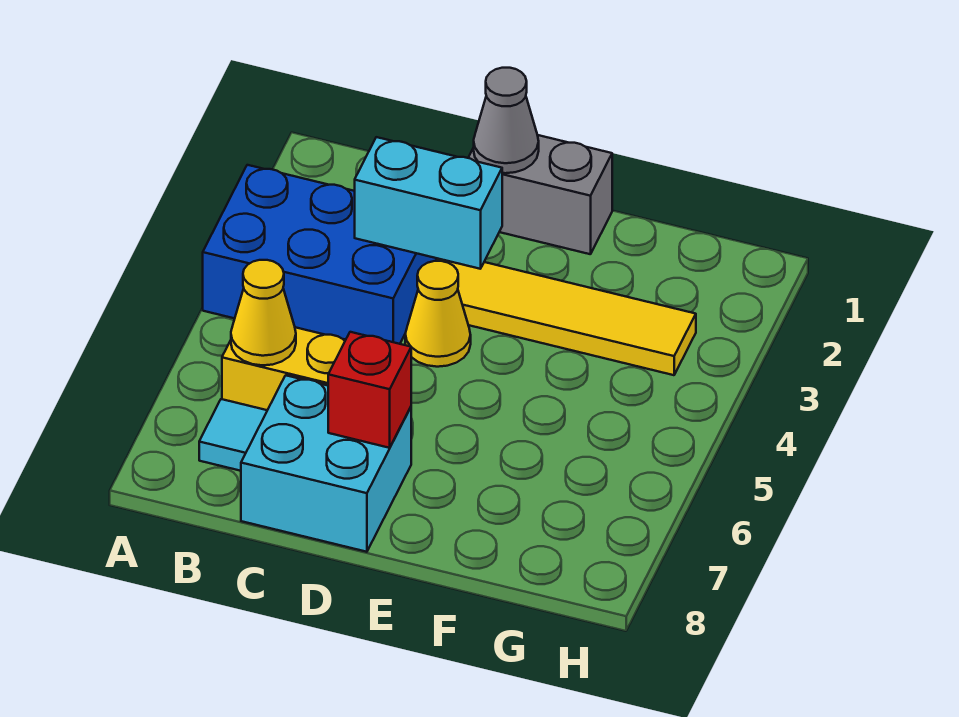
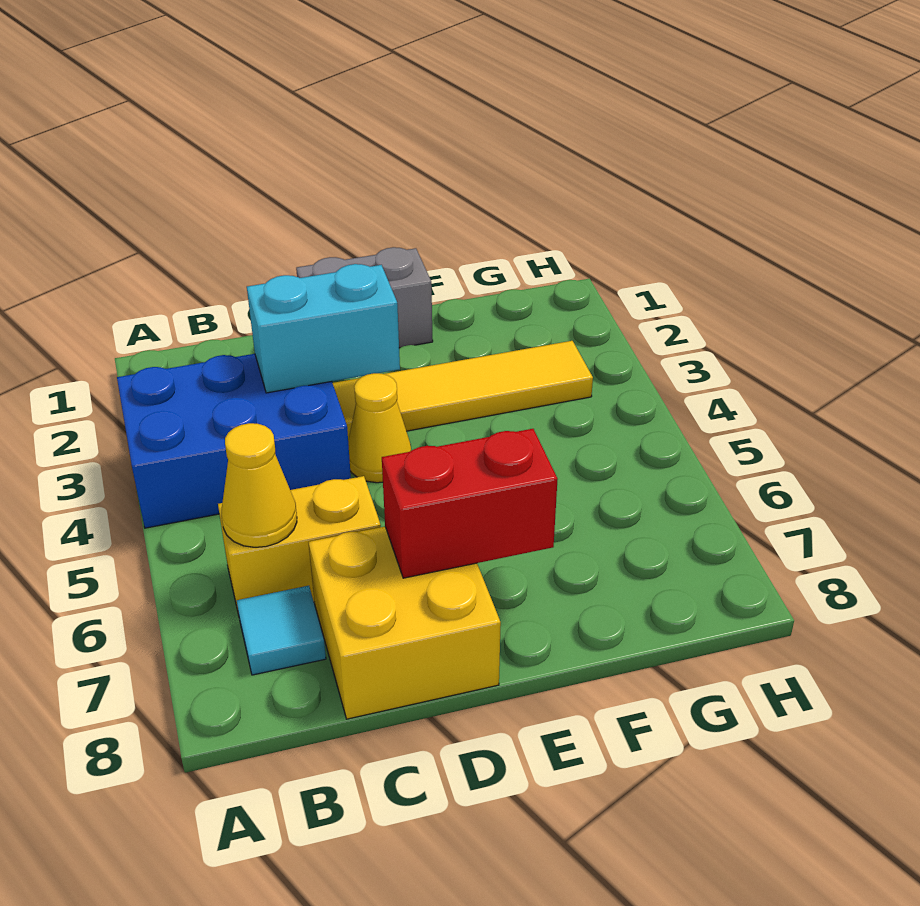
cyan 2x2 brick [241,375,411,552] -> yellow 2x2 brick [308,527,501,719]
grey 1x1 cone [474,68,539,173] -> none
red 1x1 brick [328,332,411,448] -> red 1x2 brick [382,429,558,578]

